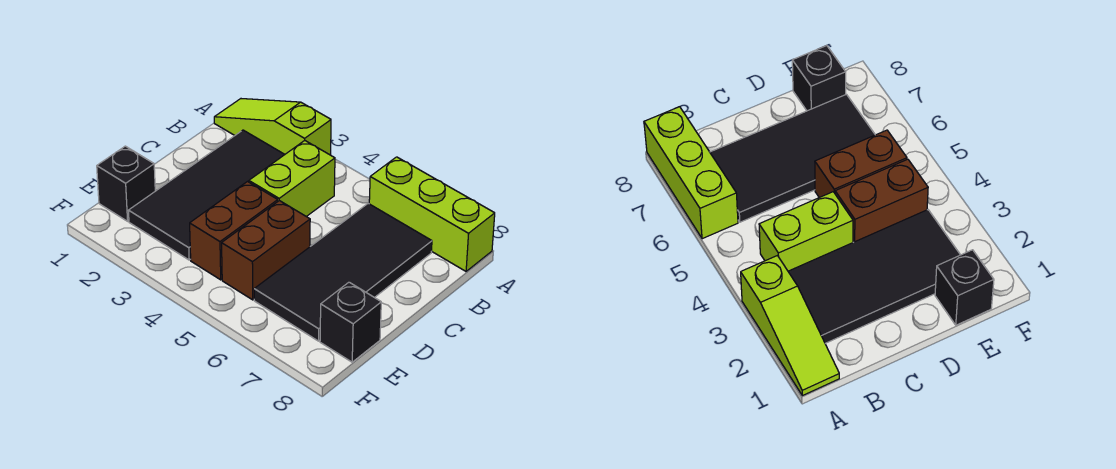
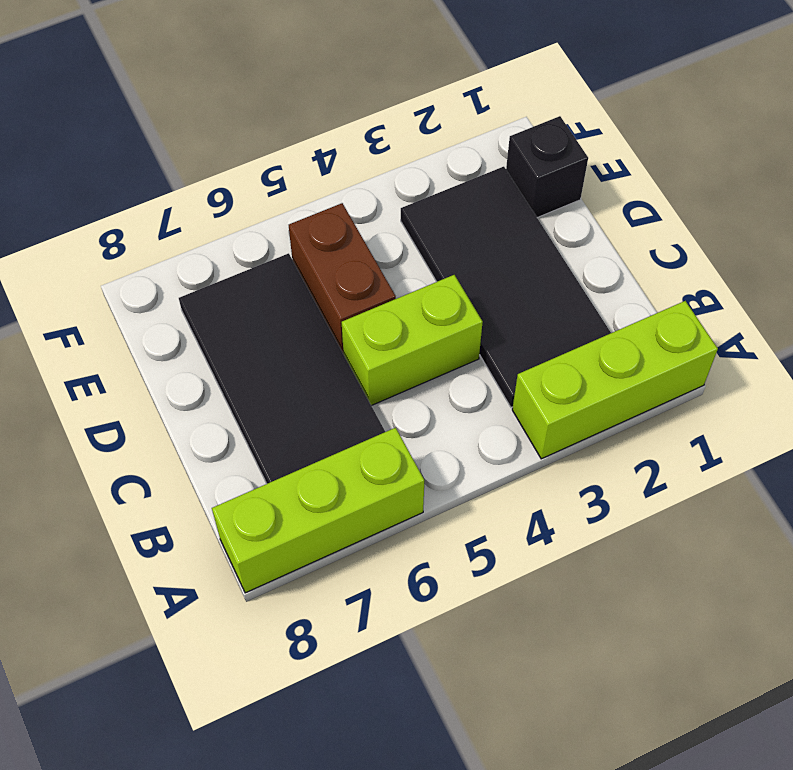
lime 1x3 slope [214,99,331,155] -> lime 1x3 brick [512,301,718,459]
lime 1x2 brick [249,141,335,217] -> lime 1x2 brick turned to [342,275,483,406]
brown 1x2 brick [190,182,278,280] -> none
black 1x1 brick [320,282,381,362] -> none

